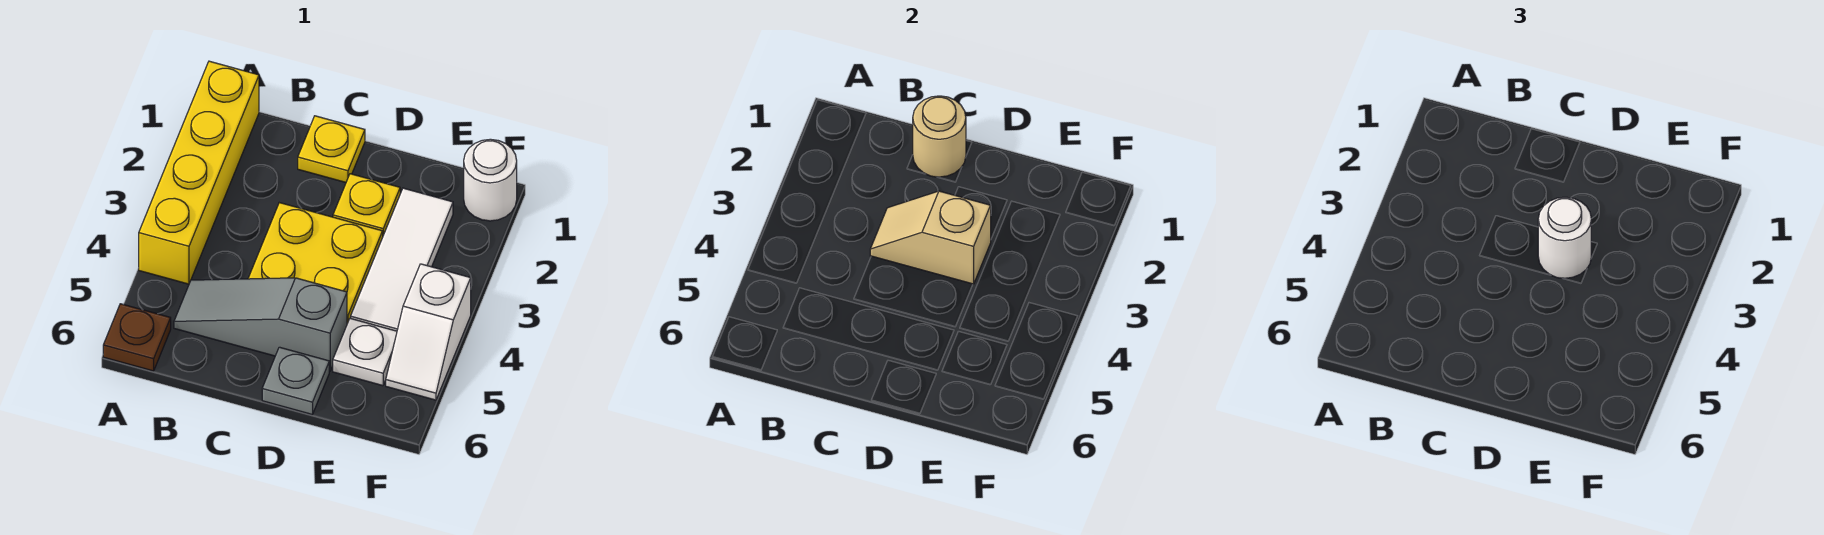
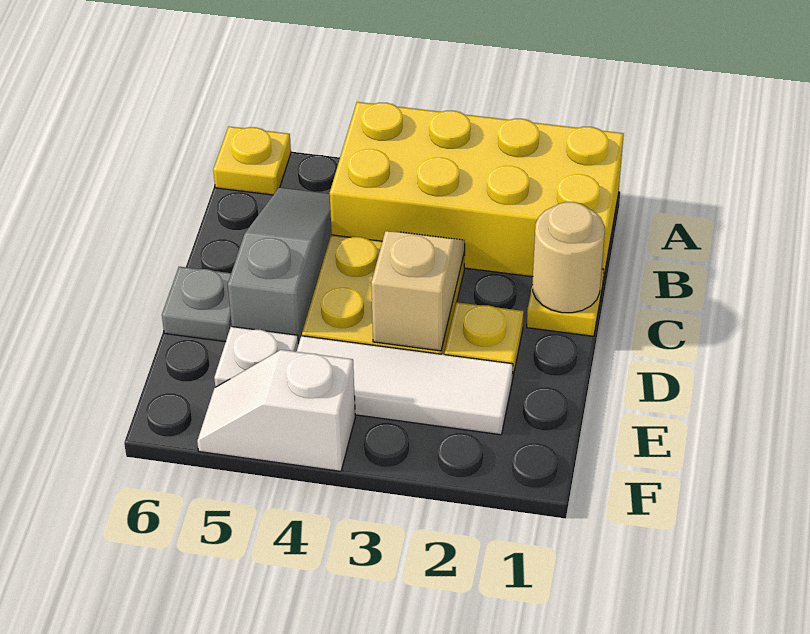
yellow 1x4 brick [139,61,259,284] -> yellow 2x4 brick [330,102,624,281]
brown 1x1 plate [103,304,171,371] -> yellow 1x1 plate [213,127,291,195]
white 1x1 round brick [1538,197,1592,278] -> none
white 1x1 round brick [464,139,517,221] -> none

